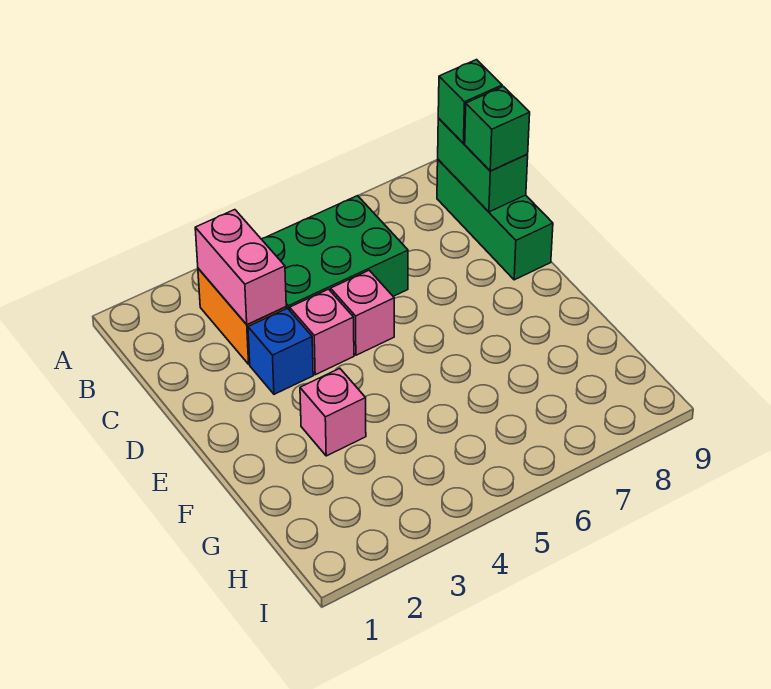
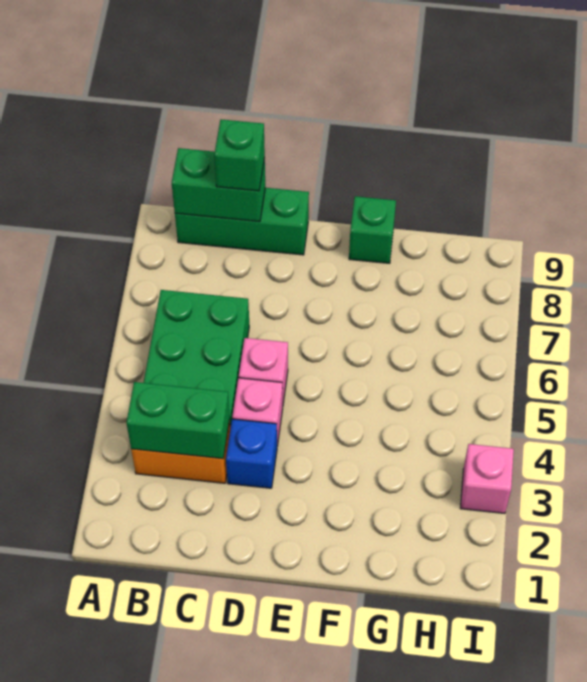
pink 1x2 brick [195,210,286,324] -> green 1x2 brick [126,382,230,459]
green 1x1 brick [438,60,502,143] -> green 1x1 brick moved to [349,196,396,263]
pink 1x1 brick [300,368,366,456] -> pink 1x1 brick moved to [461,444,514,513]

